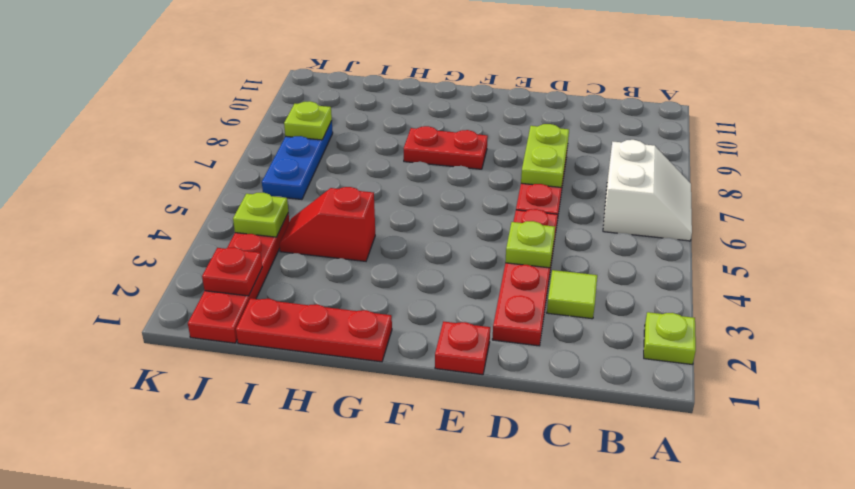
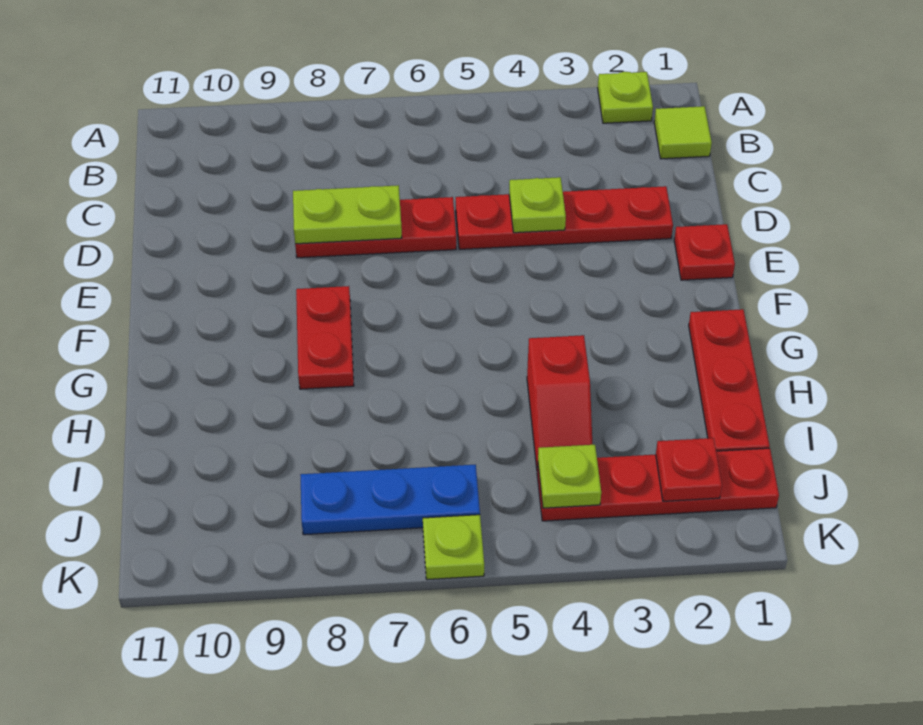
white 2x2 slope [603,140,692,241] -> none
lime 1x1 tile [547,270,597,319] -> lime 1x1 tile moved to [654,106,712,159]
lime 1x1 plate [284,101,332,140] -> lime 1x1 plate moved to [423,515,484,580]

